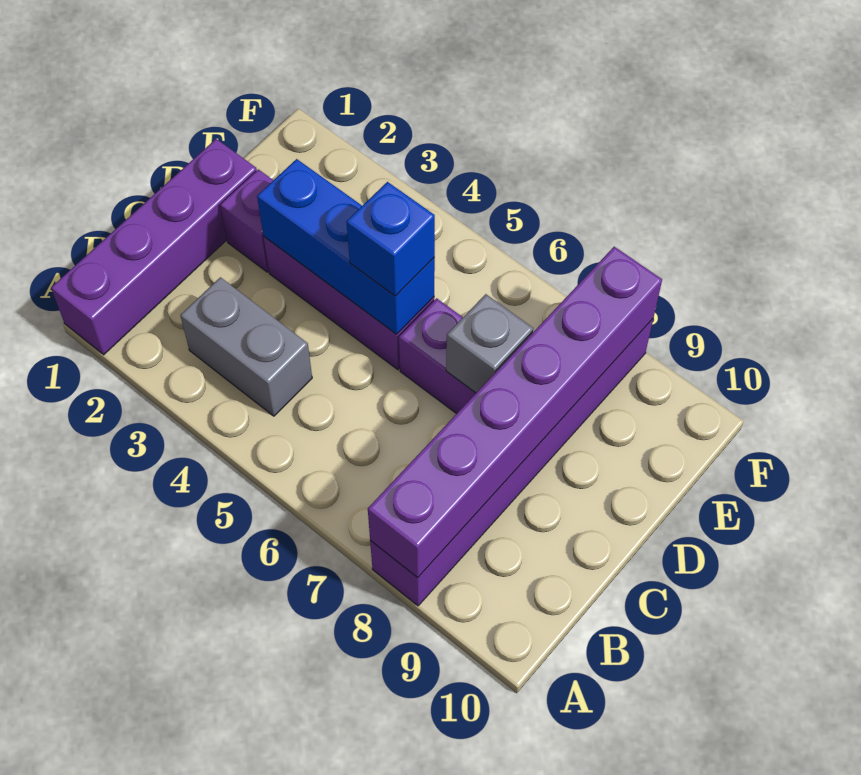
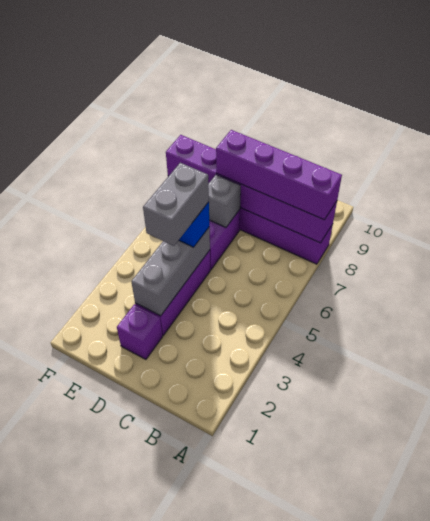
purple 1x4 brick [51,139,257,355] -> purple 1x4 brick moved to [216,130,342,220]
grey 1x2 brick [180,277,312,416] -> grey 1x2 brick moved to [143,163,209,246]
blue 1x3 brick [257,159,435,334] -> grey 1x3 brick [131,228,210,316]

